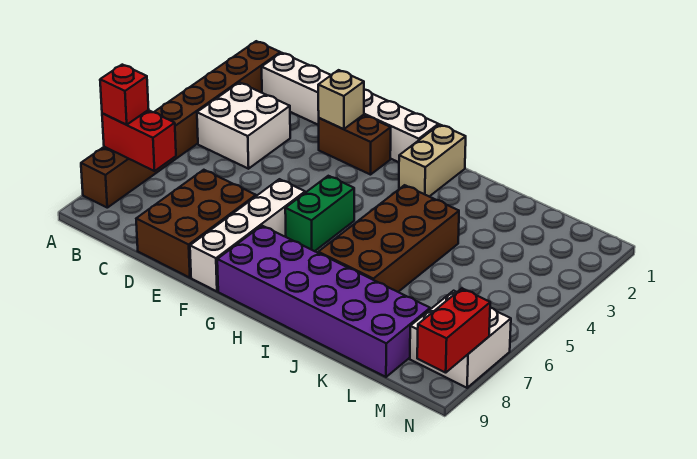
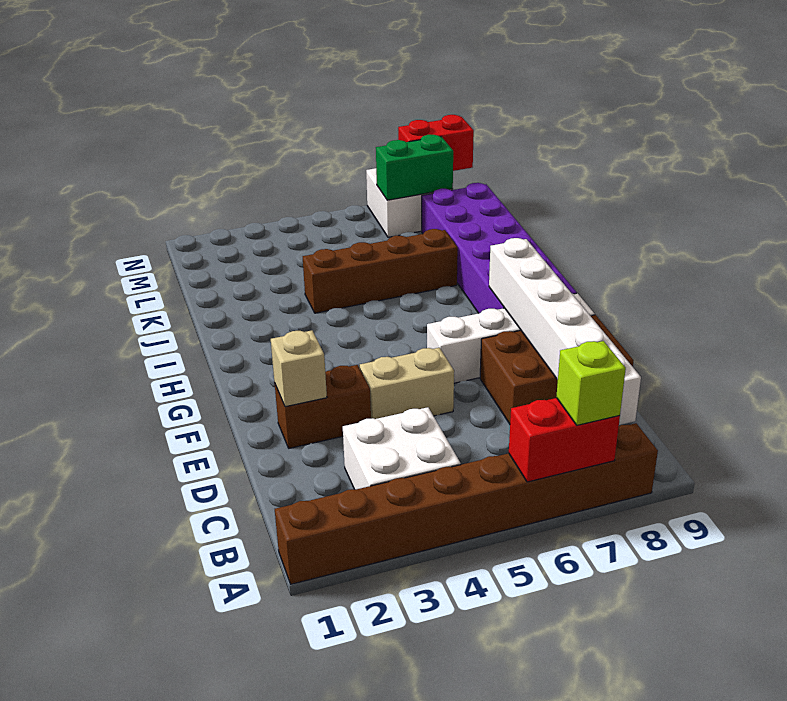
red 1x2 brick [102,110,176,171] -> red 1x2 brick turned to [509,398,620,482]
red 1x1 brick [100,65,149,125] -> lime 1x1 brick [556,341,626,425]
white 1x6 brick [262,53,438,162] -> white 1x6 brick moved to [489,238,641,425]
brown 1x2 brick [319,115,391,175] -> brown 1x2 brick turned to [275,365,371,448]
green 1x2 brick [285,176,354,251] -> green 1x2 brick moved to [376,135,453,200]
tan 1x2 brick [399,125,466,197] -> tan 1x2 brick moved to [360,348,454,419]
brown 2x4 brick [318,185,459,292] -> brown 1x4 brick [303,229,458,313]

